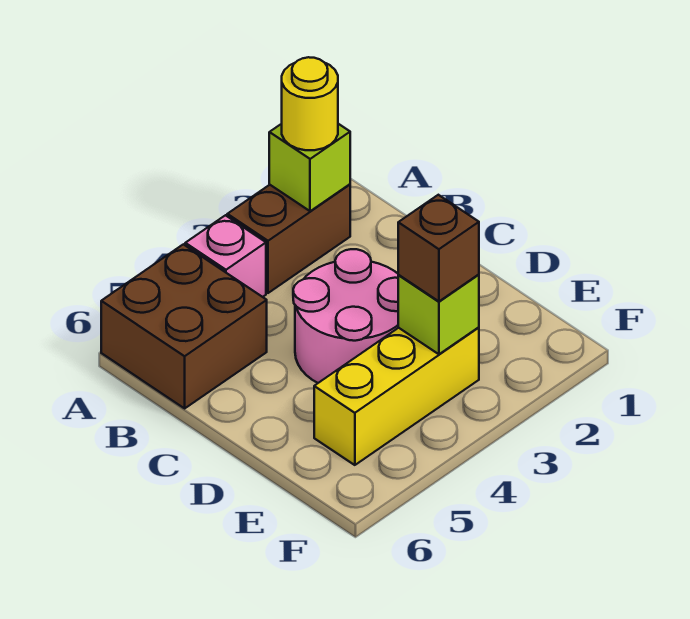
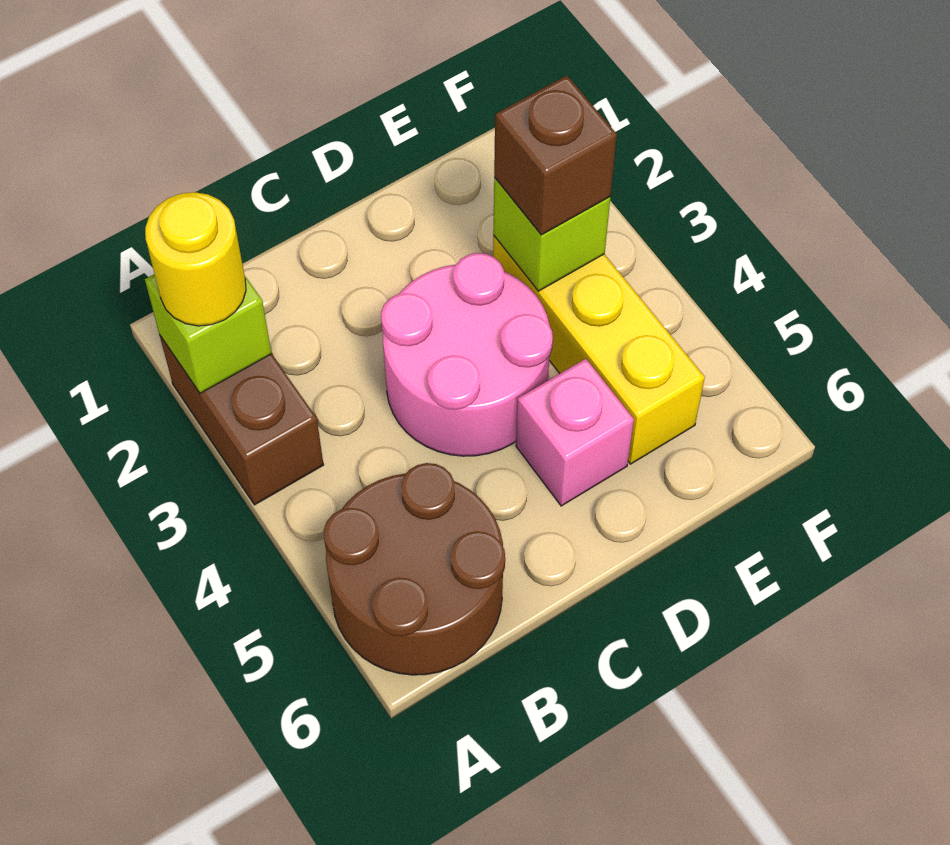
pink 1x1 brick [185,215,266,297] -> pink 1x1 brick moved to [516,359,634,506]
brown 2x2 brick [101,244,267,408] -> brown 2x2 round brick [324,463,505,675]

